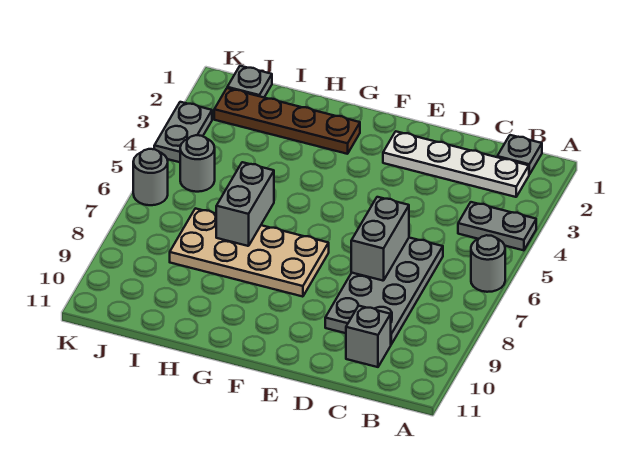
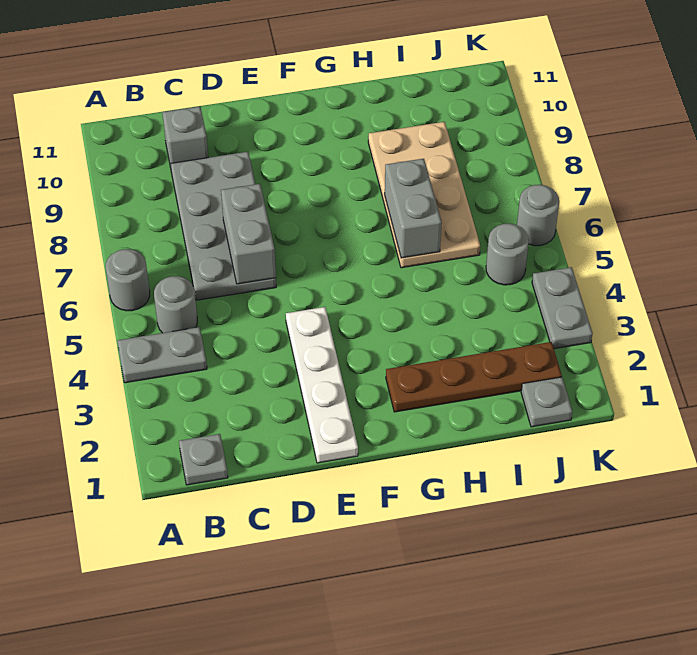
white 1x4 plate [383,131,529,197] -> white 1x4 plate turned to [286,307,358,463]
none -> grey 1x1 round brick [154,276,197,333]
tan 2x4 plate [170,208,329,297] -> tan 2x4 plate turned to [368,122,480,268]

